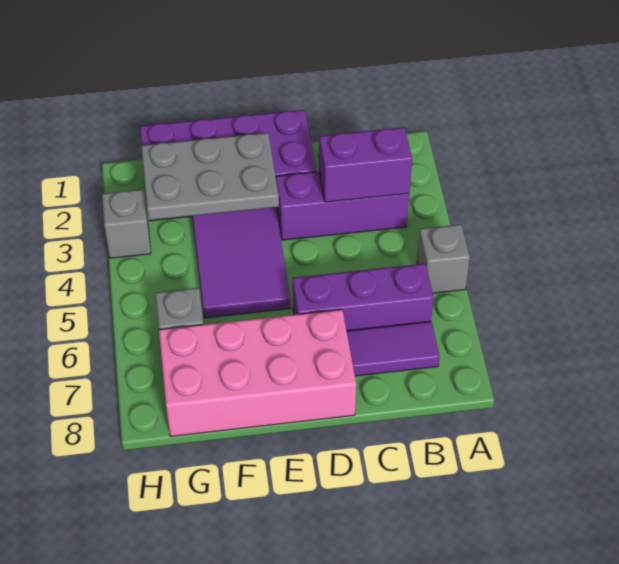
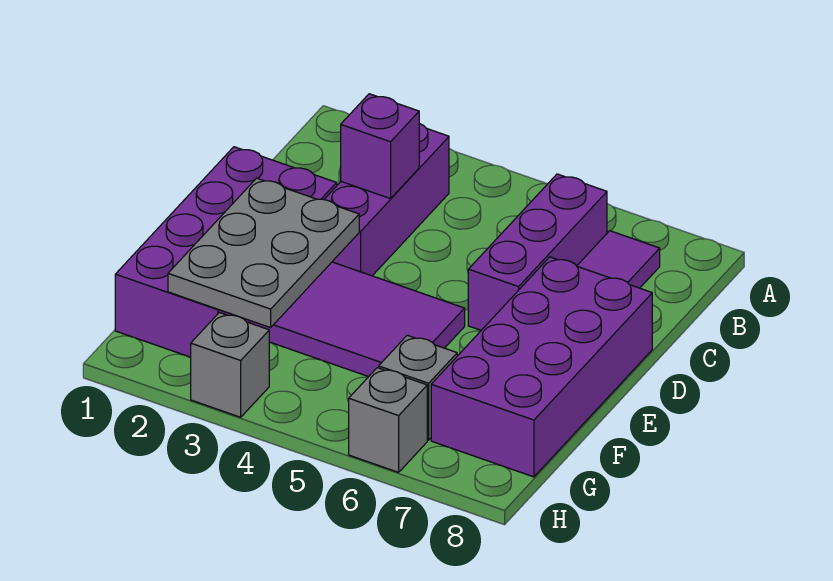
grey 1x1 brick [417,224,470,293] -> grey 1x1 brick moved to [349,368,427,472]
purple 1x2 brick [319,127,412,202] -> purple 1x1 brick [341,94,419,199]
pink 2x4 brick [159,310,356,437] -> purple 2x4 brick [431,257,652,477]

